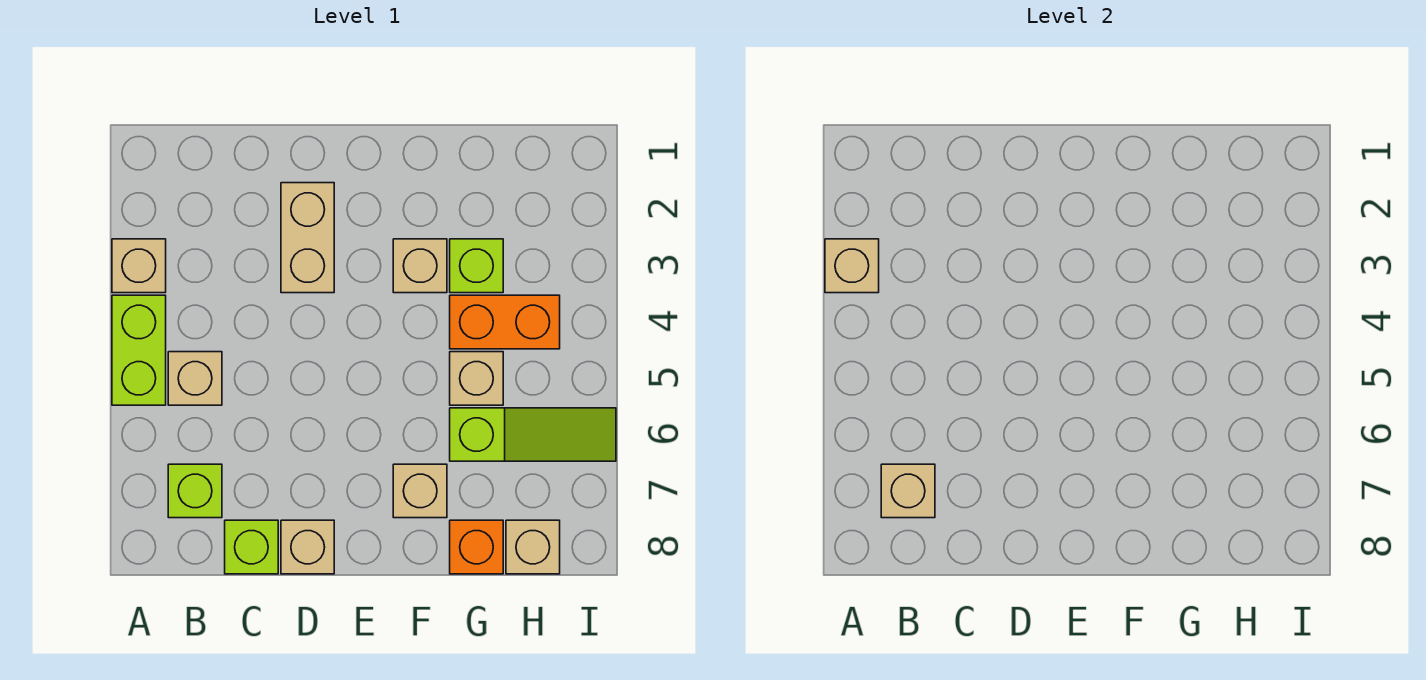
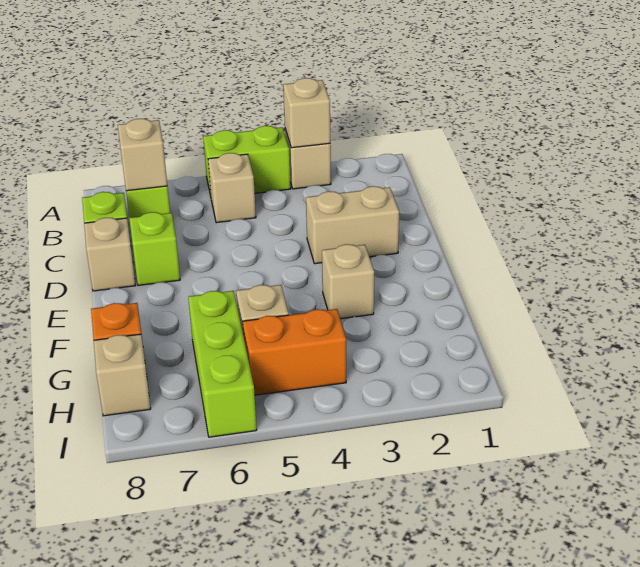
tan 1x1 brick [393,464,447,518] -> none
lime 1x1 brick [450,239,503,293] -> lime 1x1 brick moved to [129,212,180,285]
orange 1x2 brick [450,295,560,349] -> orange 1x2 brick turned to [243,309,346,395]
lime 1x3 slope [450,408,616,461] -> lime 1x3 brick [188,291,257,437]

